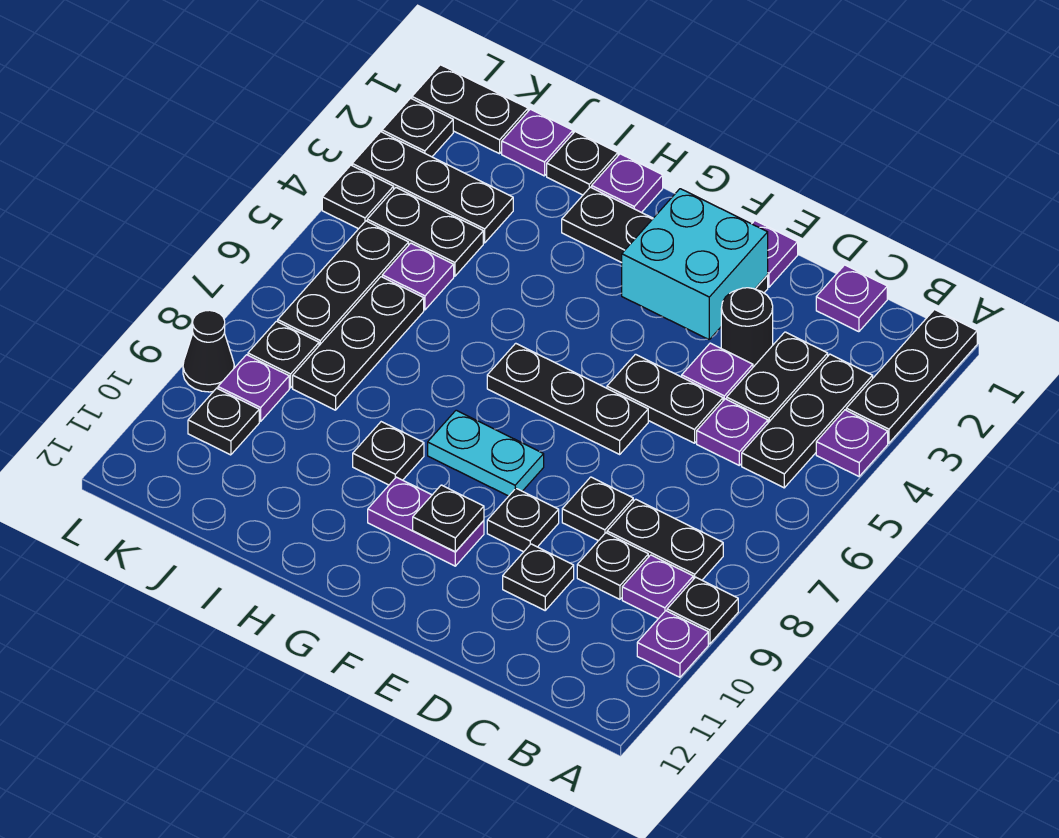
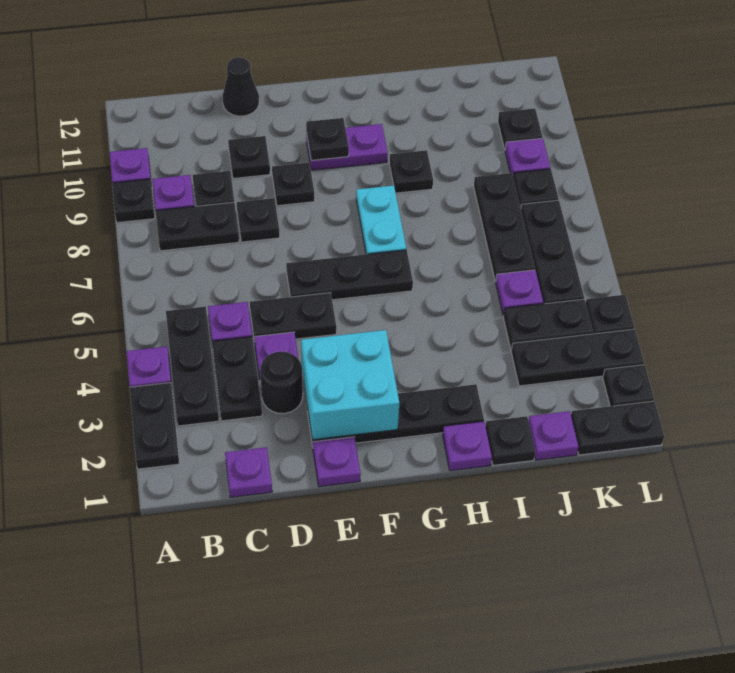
black 1x3 plate [846,310,977,443] -> black 1x2 plate [130,383,179,469]
cyan 1x2 plate [428,410,544,496] -> cyan 1x2 plate turned to [356,185,406,254]
black 1x1 cone [183,310,234,392] -> black 1x1 cone moved to [223,57,259,116]

